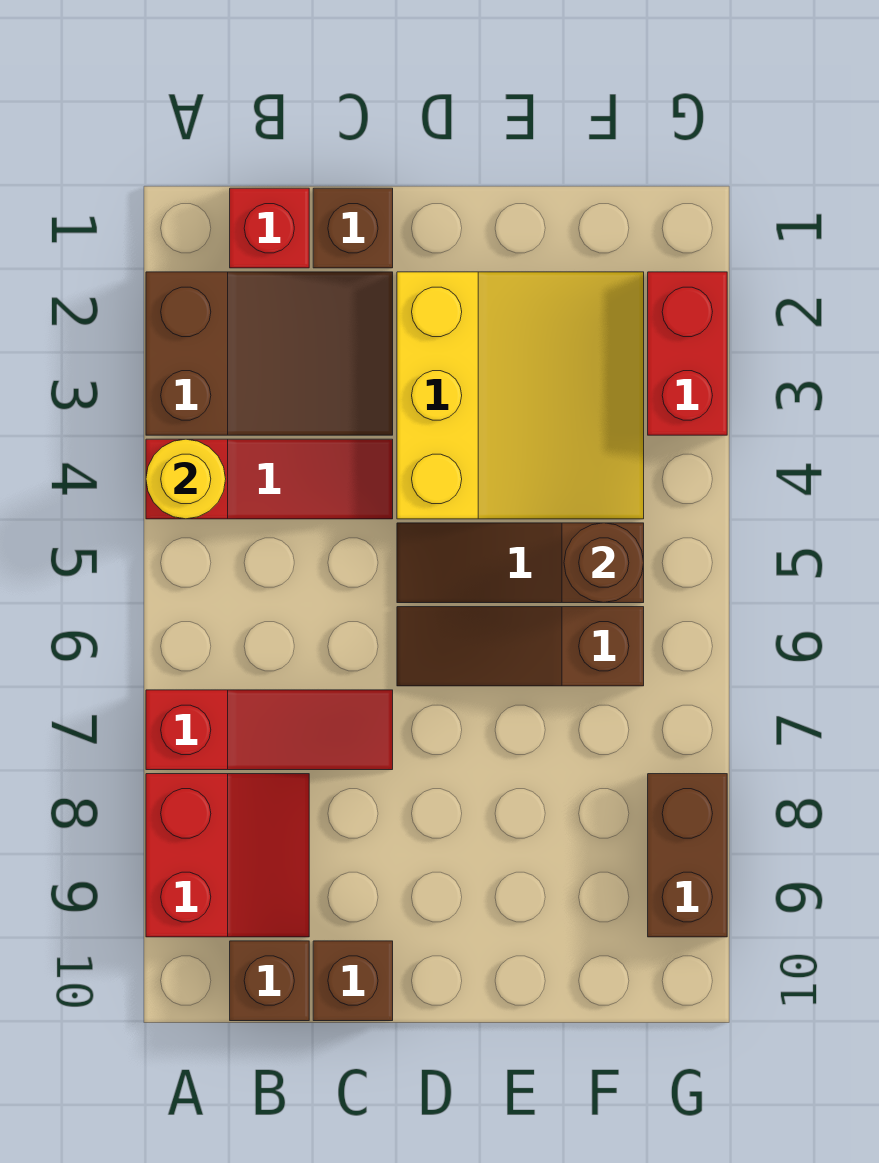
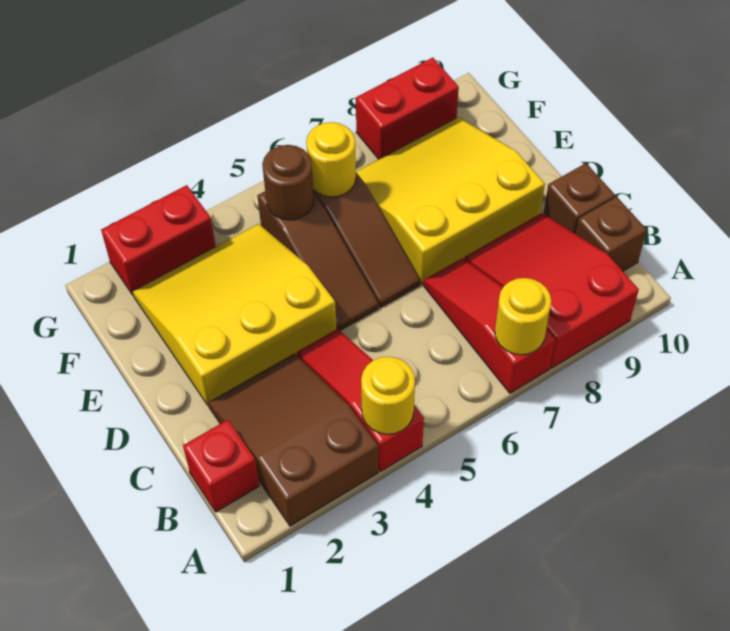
none -> yellow 1x1 round brick [495,278,551,355]
red 2x2 slope [146,774,309,937] -> red 2x3 slope [464,213,639,368]
brown 1x1 brick [313,188,393,268] -> none
none -> yellow 3x3 slope [356,117,545,284]
none -> yellow 1x1 round brick [306,122,356,197]
brown 1x2 brick [648,774,727,937] -> red 1x2 brick [356,58,459,159]

